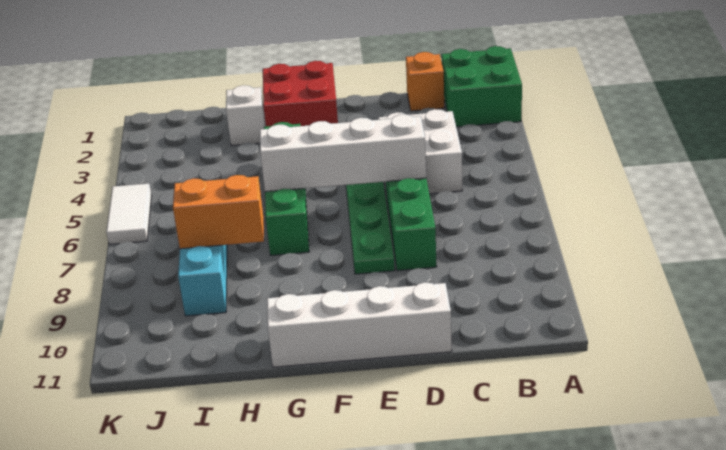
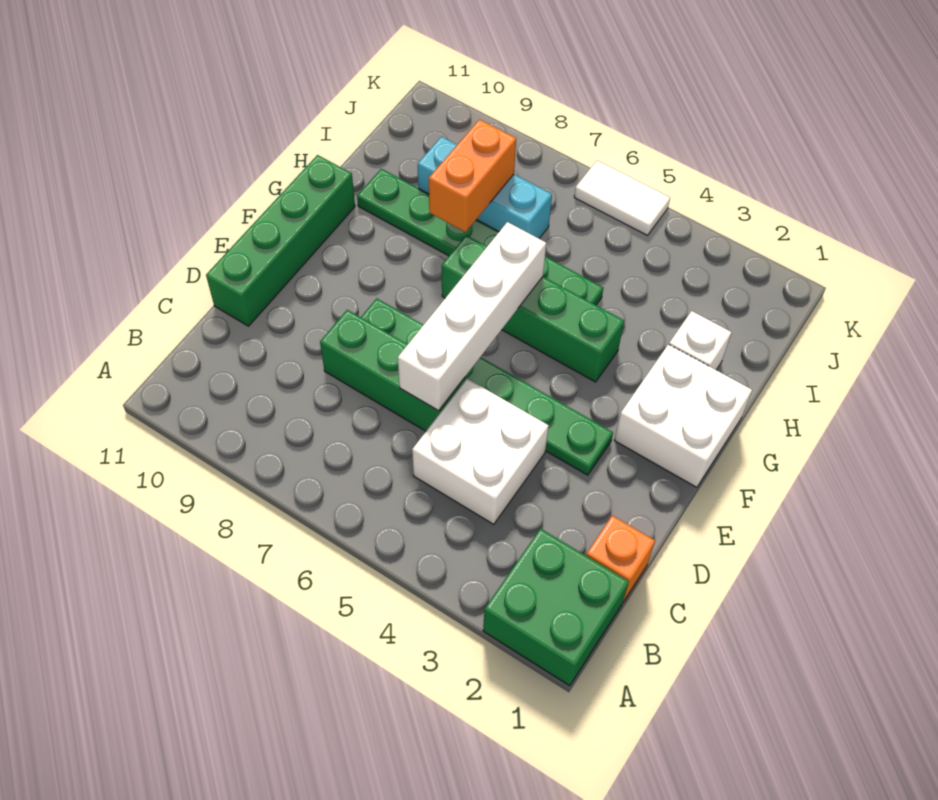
white 1x4 brick [267,282,452,367] -> green 1x4 brick [206,155,355,326]
red 2x2 brick [263,61,338,126] -> white 2x2 brick [614,344,752,487]
none -> green 1x6 plate [357,169,603,305]

